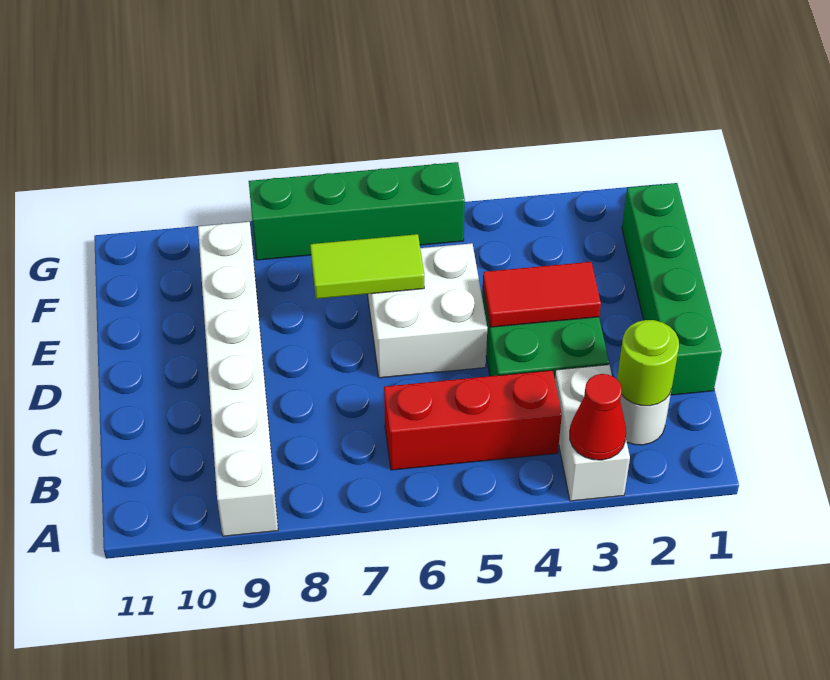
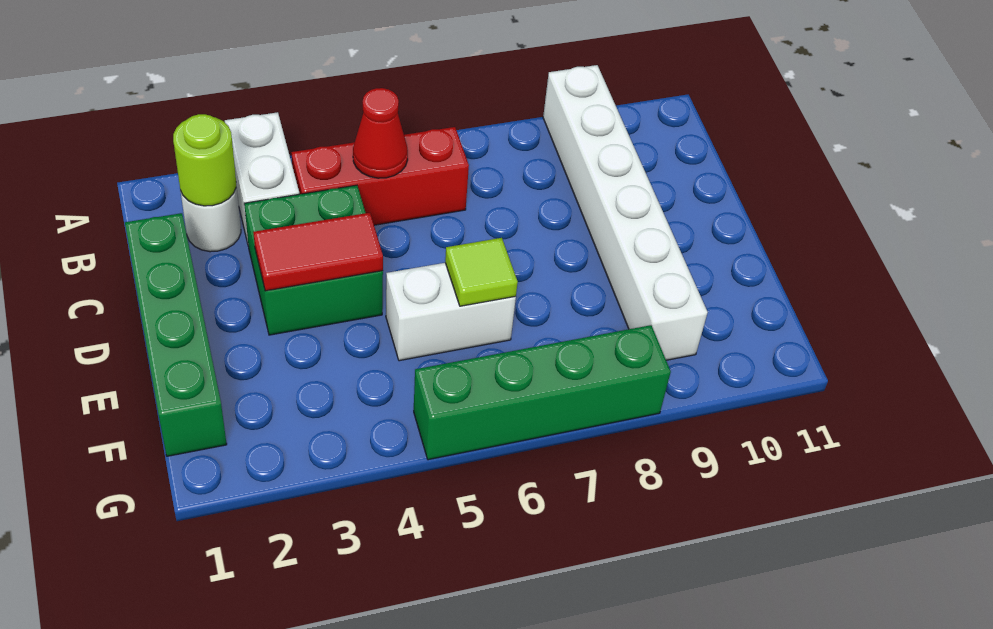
red 1x1 cone [570,374,626,460] -> red 1x1 cone moved to [353,88,408,178]
white 2x2 brick [367,243,487,378] -> white 1x2 brick [386,263,516,361]
lime 1x2 tile [310,234,424,299] -> lime 1x1 tile [445,238,518,306]

